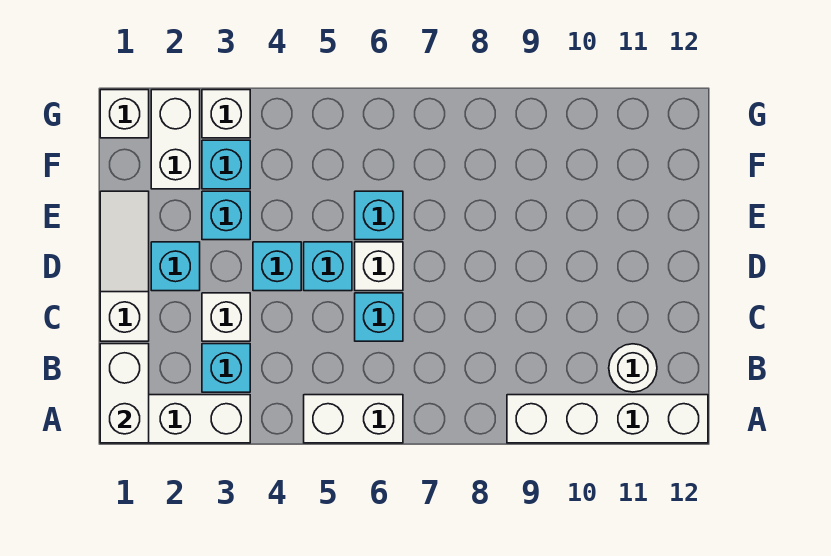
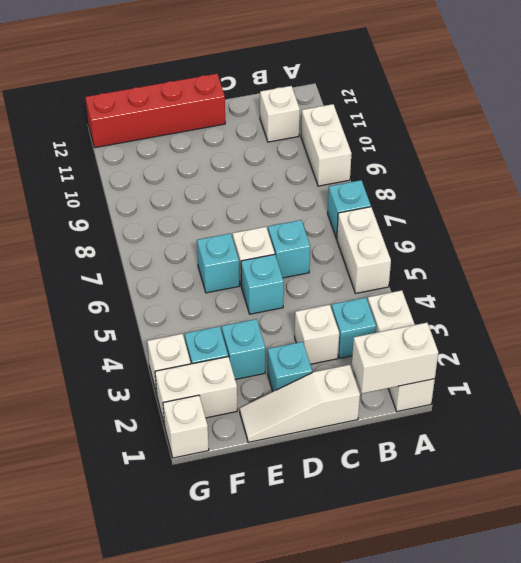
white 1x4 brick [507,395,708,443] -> white 1x2 brick [301,104,352,186]
white 1x1 round brick [609,344,657,392] -> white 1x1 brick [260,86,300,142]
cyan 1x1 brick [253,242,301,291] -> cyan 1x1 brick moved to [328,180,371,239]
none -> red 1x4 brick [85,74,225,148]

